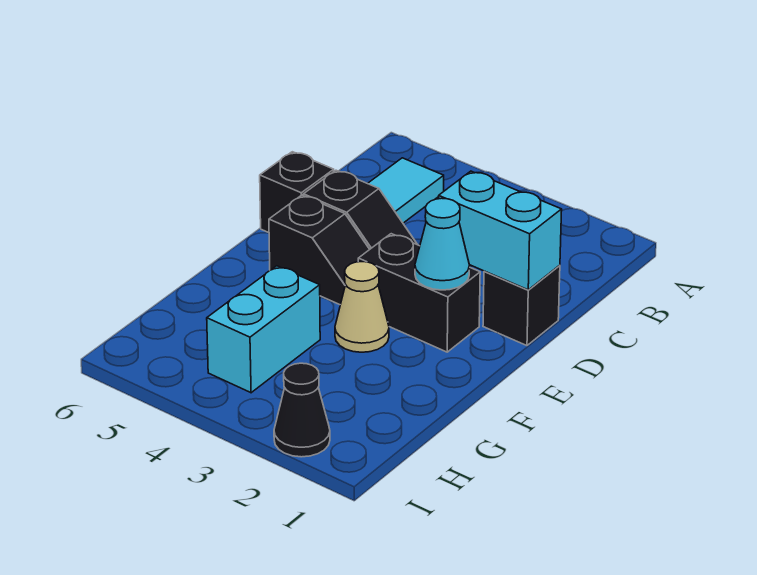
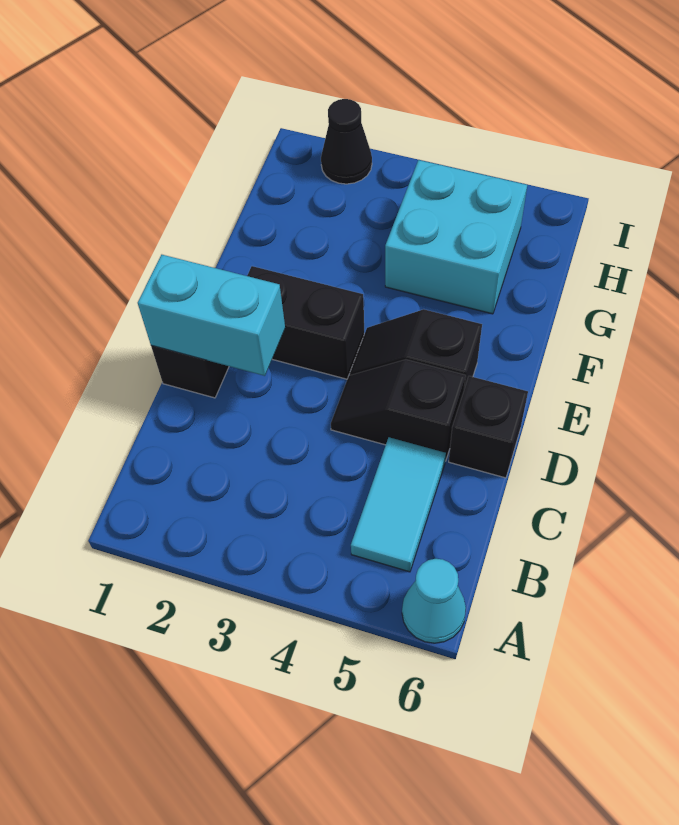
cyan 1x1 cone [415,198,470,290] -> cyan 1x1 cone moved to [402,559,466,643]
tan 1x1 cone [335,262,389,352] -> none
cyan 1x2 brick [207,266,320,393] -> cyan 2x2 brick [385,160,527,314]

